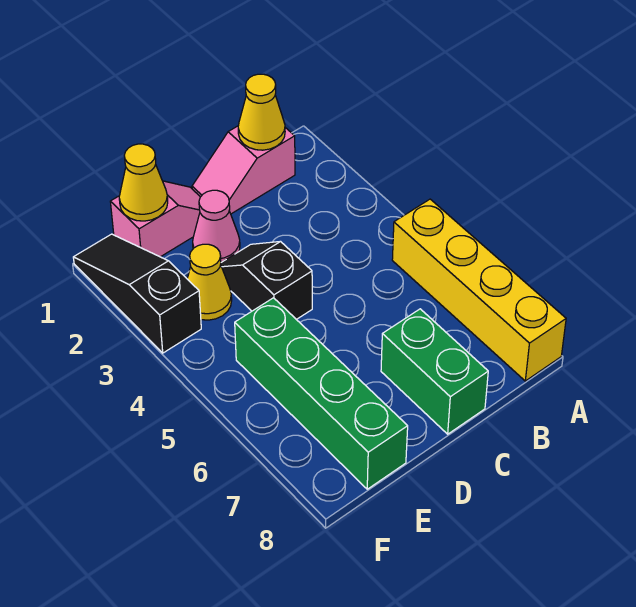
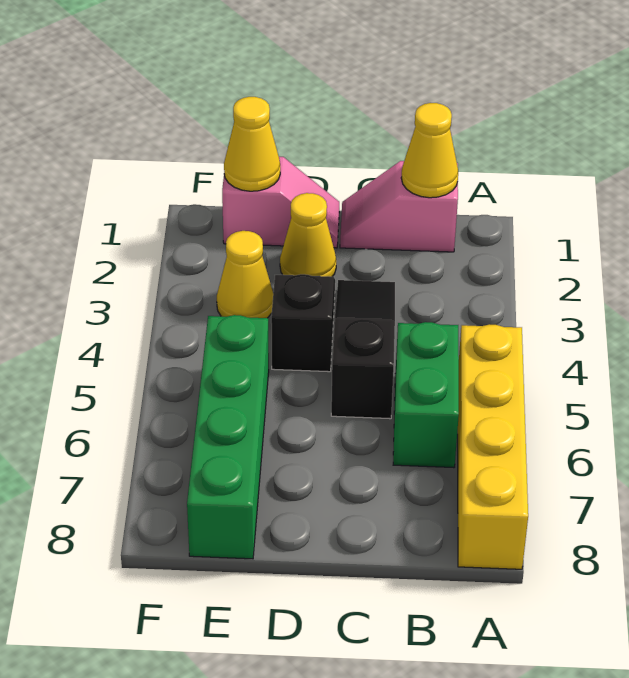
green 1x2 brick [381,309,488,434] -> green 1x2 brick moved to [393,322,459,468]
pink 1x1 cone [193,190,240,262] -> yellow 1x1 cone [280,193,336,277]
black 1x3 slope [73,234,201,353] -> black 1x3 slope moved to [331,280,395,419]

